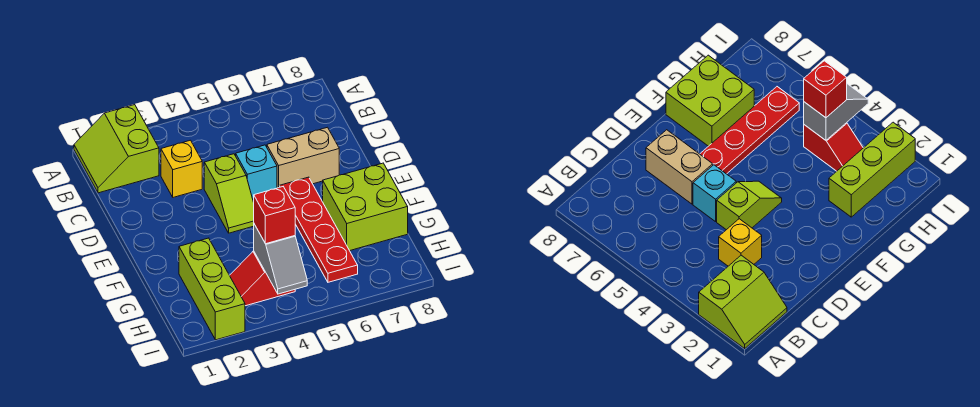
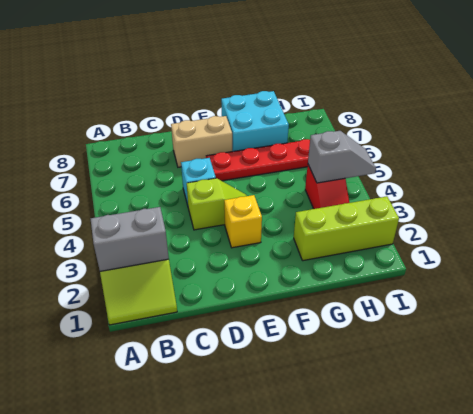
none -> grey 1x2 brick [91,207,169,271]
yellow 1x1 brick [161,140,202,197] -> yellow 1x1 brick moved to [224,195,262,248]
tan 1x2 brick [267,127,339,188] -> tan 1x2 brick turned to [171,116,232,167]
lime 2x2 brick [323,163,408,251] -> cyan 2x2 brick [221,91,289,152]
red 1x1 brick [254,187,295,244] -> none

